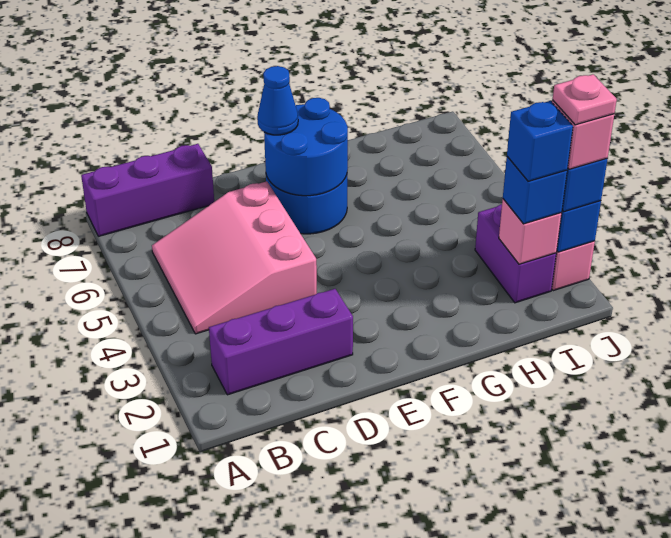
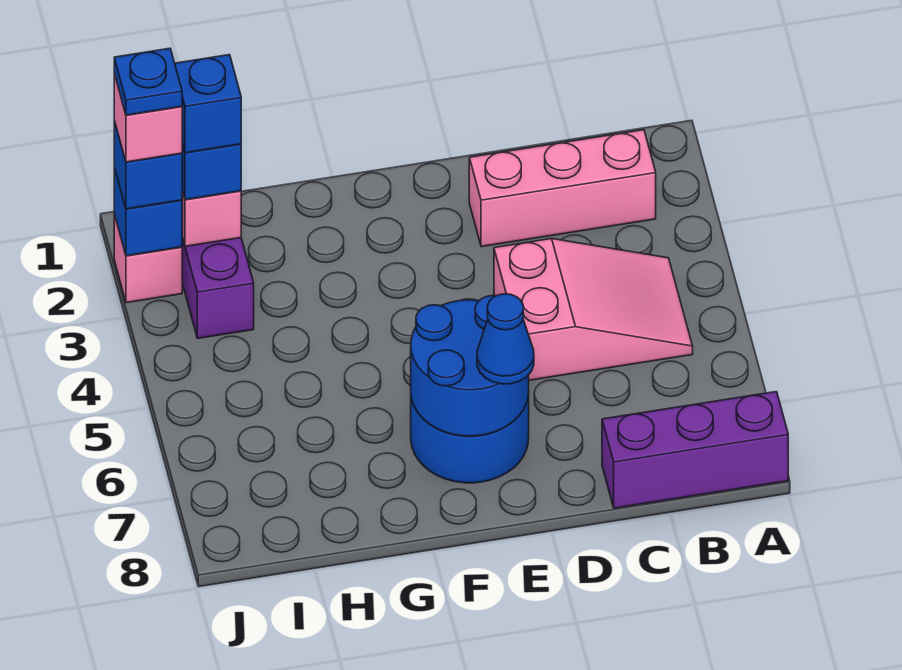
purple 1x3 brick [209,289,353,395] -> pink 1x3 brick [469,130,656,247]
pink 3x3 slope [152,181,317,334] -> pink 2x3 slope [494,239,693,380]
pink 1x1 plate [553,74,617,125] -> blue 1x1 plate [114,48,182,115]

